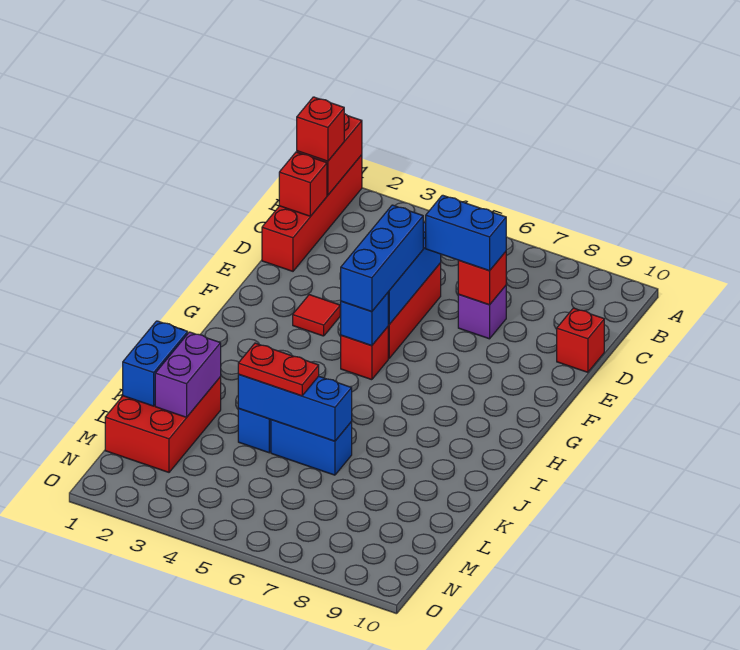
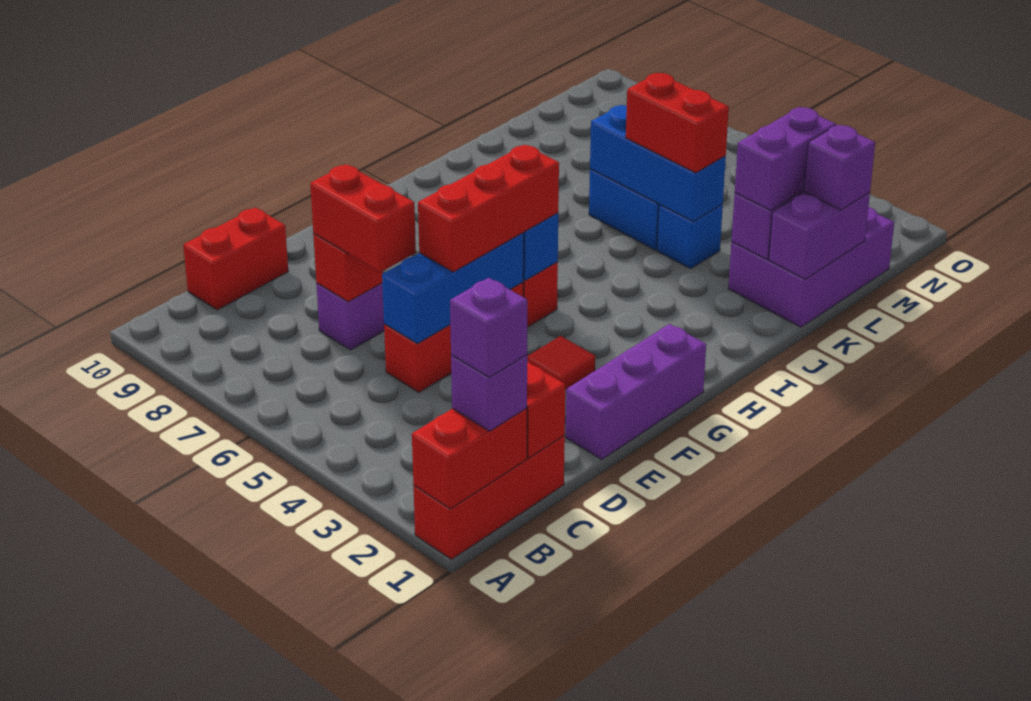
red 1x4 brick [262,155,362,271] -> red 1x3 brick [414,436,565,559]
red 1x1 brick [297,97,344,161] -> purple 1x1 brick [451,355,527,431]
none -> purple 1x1 brick [450,278,527,377]
blue 1x2 brick [426,195,506,271] -> red 1x2 brick [310,164,416,272]
red 1x1 brick [557,308,604,372] -> red 1x2 brick [183,207,288,310]
none -> purple 1x3 brick [566,324,706,459]
blue 1x3 brick [341,205,423,312] -> red 1x3 brick [418,145,559,272]
red 2x3 brick [105,377,221,472] -> purple 2x3 brick [728,207,894,327]
blue 1x2 brick [123,321,188,406] -> purple 1x2 brick [769,192,870,279]
none -> purple 1x2 brick [735,107,836,210]
red 1x2 plate [238,343,319,396] -> red 1x2 brick [626,73,729,173]
none -> purple 1x1 brick [804,125,875,210]

